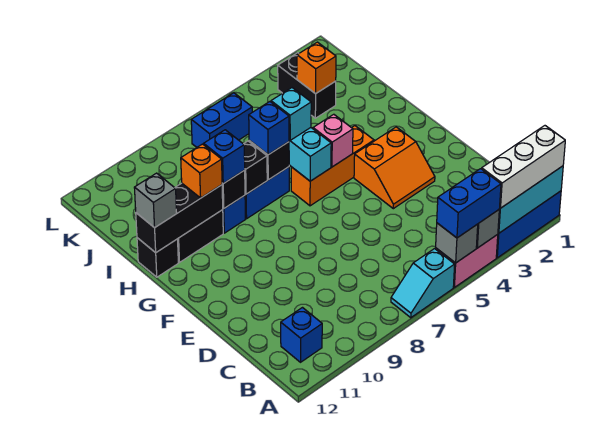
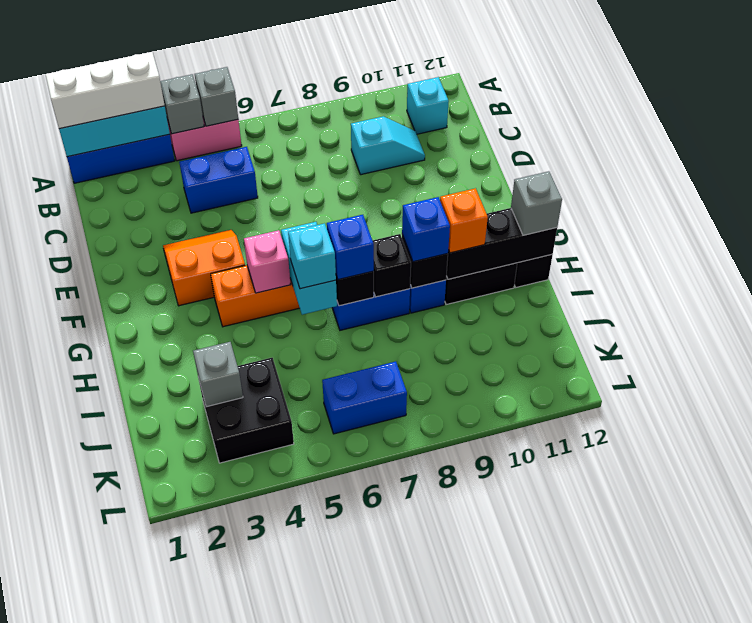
blue 1x2 brick [437,169,501,238] -> blue 1x2 brick moved to [179,147,258,213]
cyan 1x2 slope [391,249,455,318] -> cyan 1x2 slope moved to [351,116,425,175]
blue 1x1 brick [281,308,322,362] -> cyan 1x1 brick [407,77,449,134]
black 1x2 brick [278,53,336,118] -> black 2x2 brick [199,358,294,463]
orange 1x1 brick [297,42,336,94] -> grey 1x1 brick [193,342,243,407]

